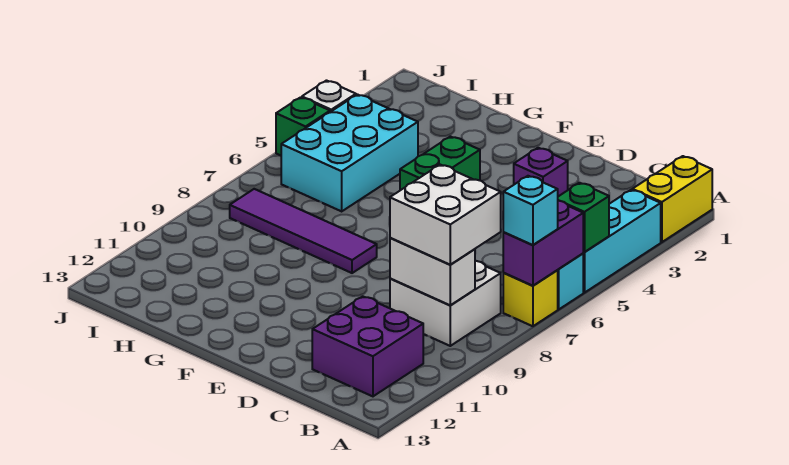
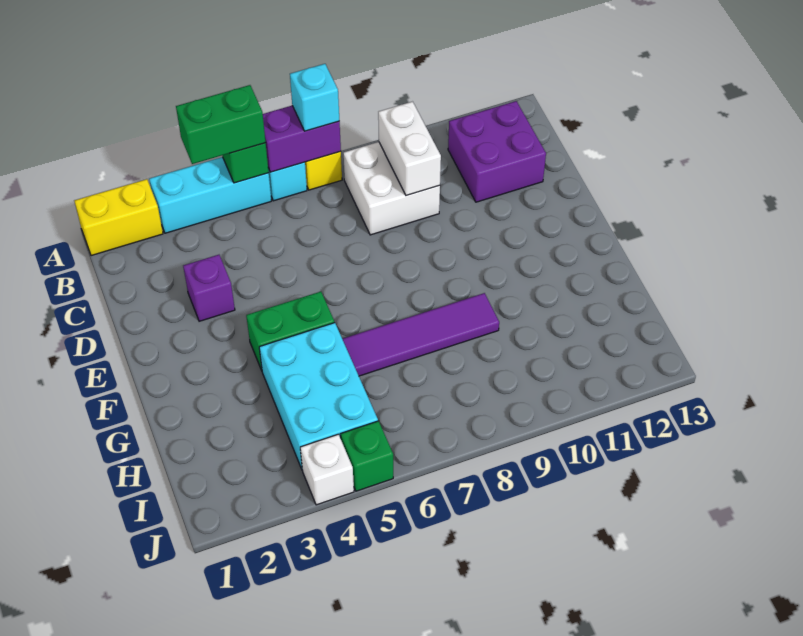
none -> green 1x2 brick [176,85,266,164]
white 2x2 brick [390,165,501,265] -> none
purple 1x4 tile [230,189,377,273] -> purple 1x4 tile turned to [343,293,499,376]
cyan 2x3 brick [281,95,418,211] -> cyan 2x3 brick turned to [259,323,378,469]

